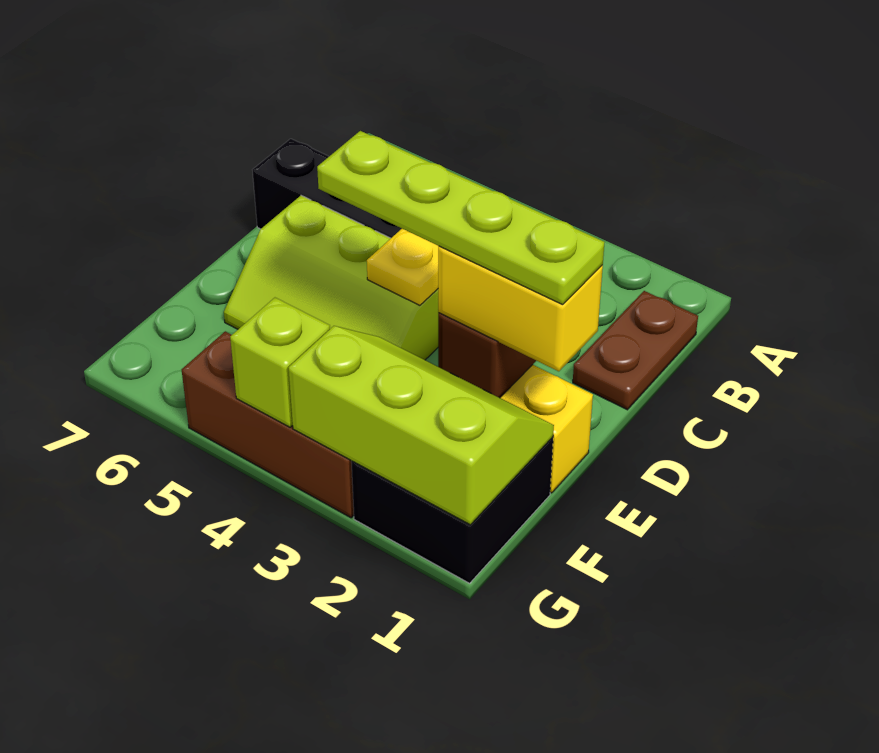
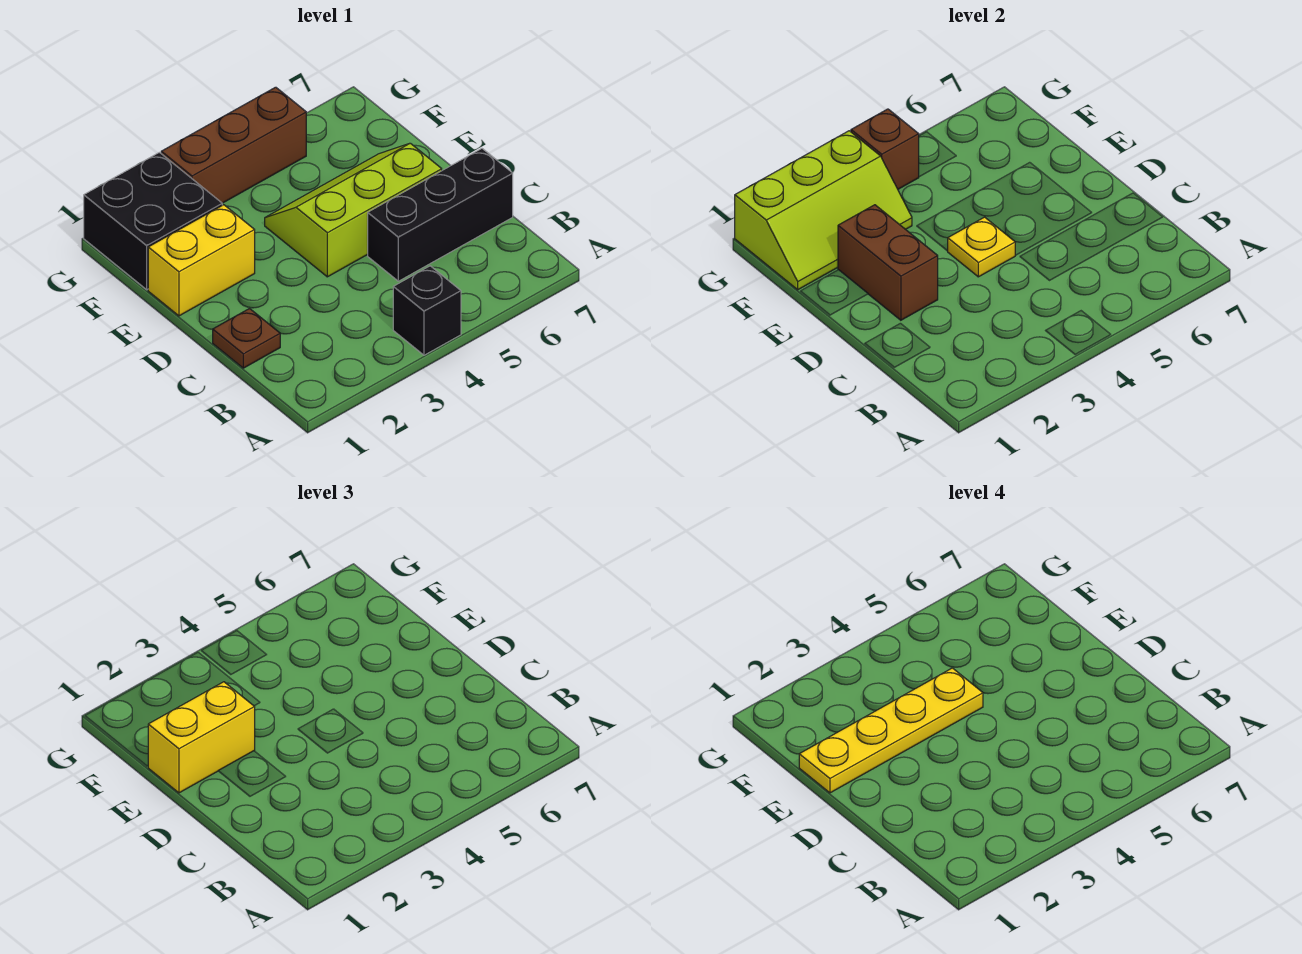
none -> black 1x1 brick [393,266,461,355]
brown 1x2 plate [573,291,698,410] -> brown 1x1 plate [213,309,280,368]
lime 1x4 plate [317,131,605,305] -> yellow 1x4 plate [799,668,983,793]
lime 1x1 brick [230,298,330,427] -> brown 1x1 brick [851,109,919,189]

